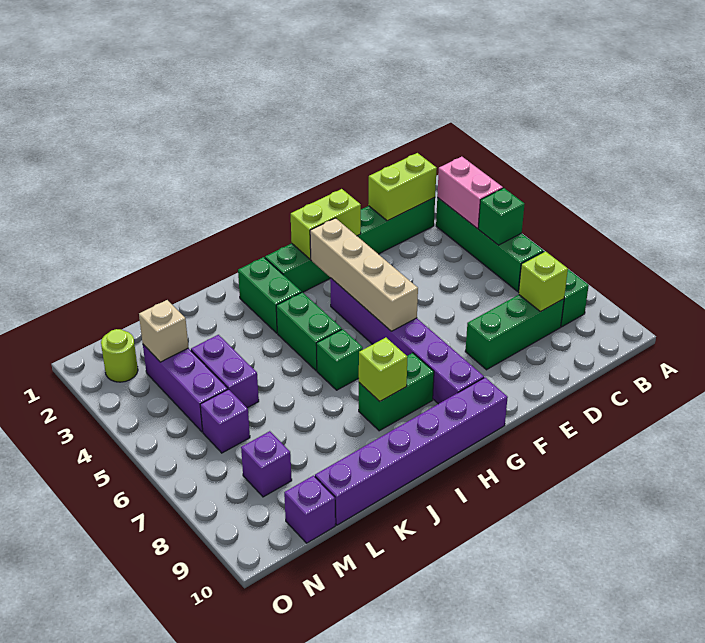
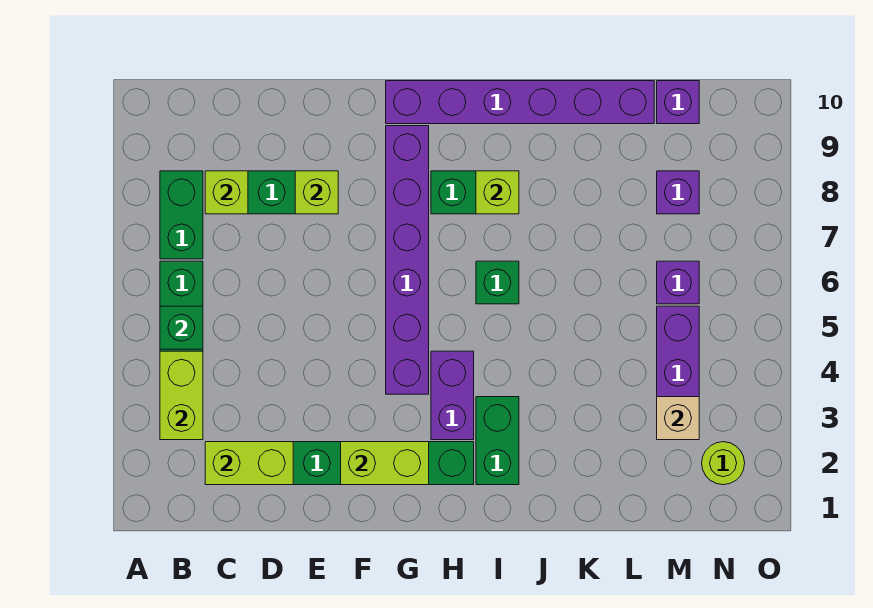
pink 1x2 brick [437,157,503,229] -> lime 1x2 brick [160,351,203,440]
none -> lime 1x1 brick [295,171,338,214]
tan 1x4 brick [310,218,418,331] -> none
green 1x2 brick [276,292,342,371] -> none
purple 1x2 brick [191,335,259,408] -> purple 1x2 brick moved to [431,351,474,440]

